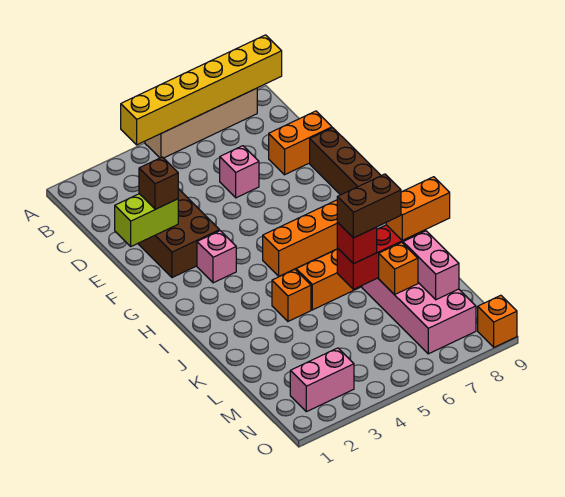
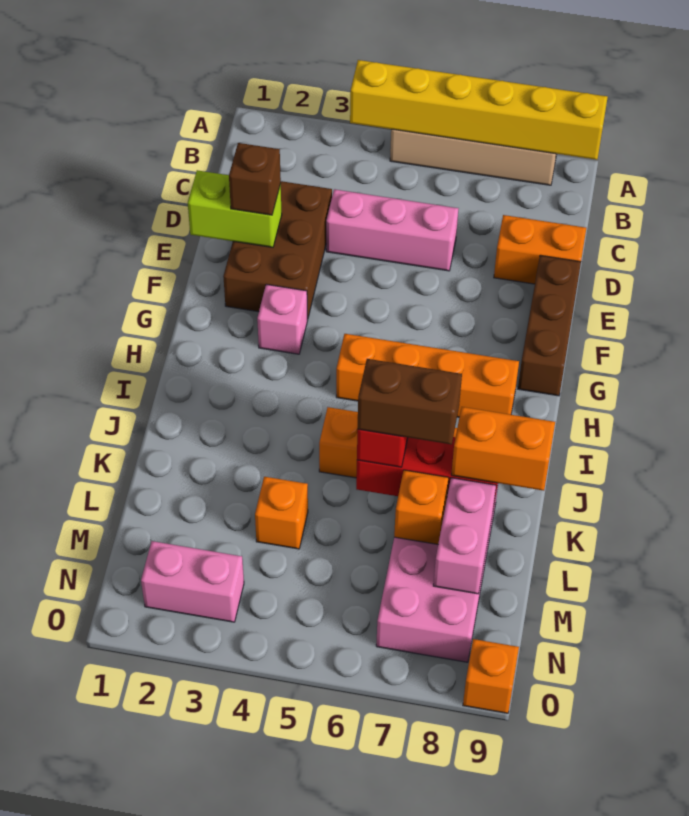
pink 1x1 brick [220,146,259,198] -> pink 1x3 brick [326,189,458,271]
orange 1x1 brick [272,270,311,321] -> orange 1x1 brick moved to [255,477,308,549]

